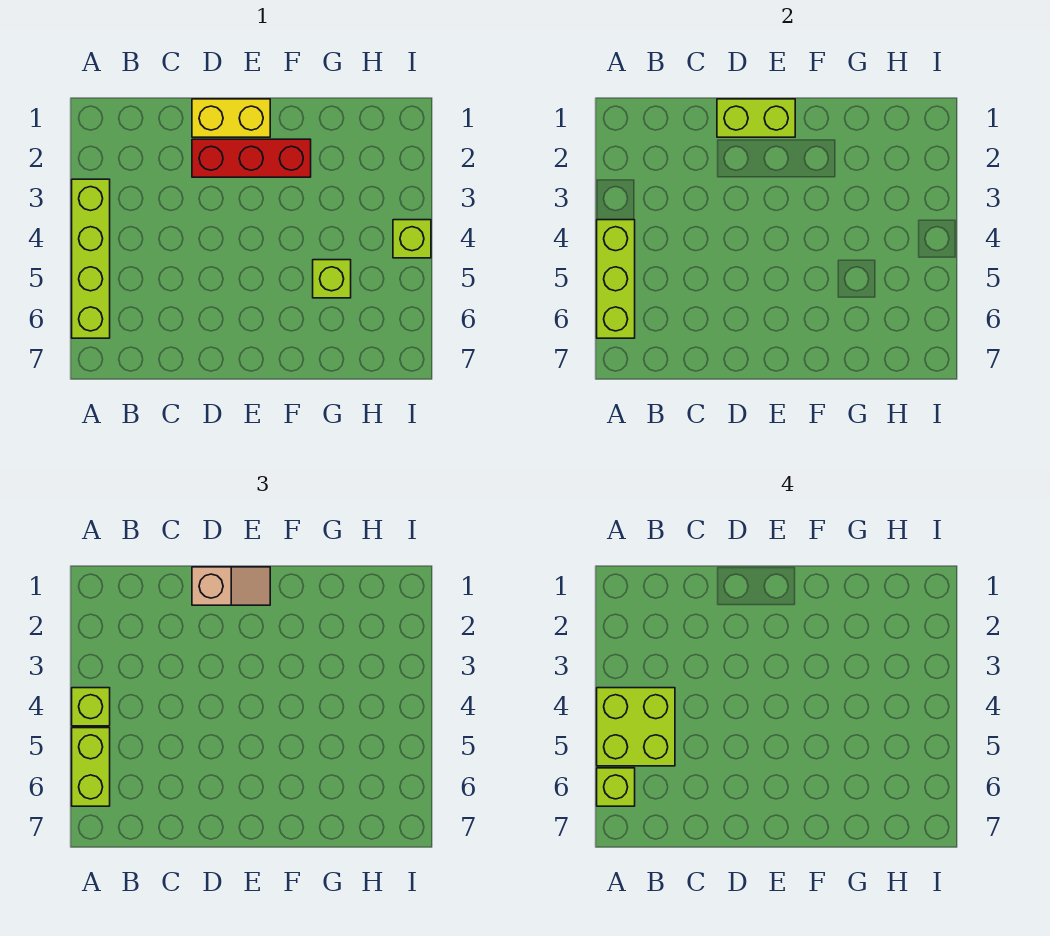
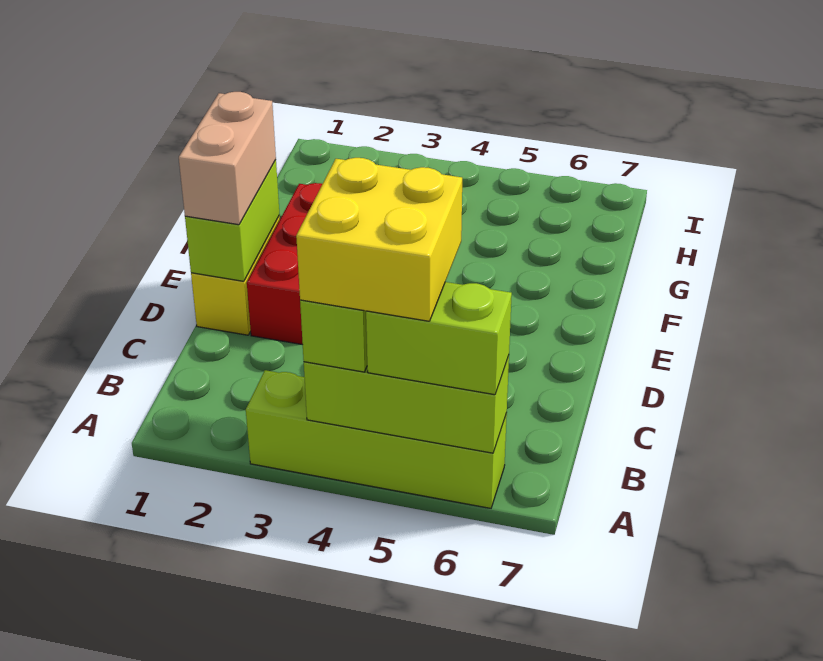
lime 2x2 brick [597,688,675,766] -> yellow 2x2 brick [296,158,462,321]
lime 1x1 brick [597,768,635,806] -> none
tan 1x2 slope [192,567,270,605] -> tan 1x2 brick [179,92,276,225]
lime 1x1 brick [313,260,351,298] -> none
lime 1x1 brick [393,220,431,258] -> none

